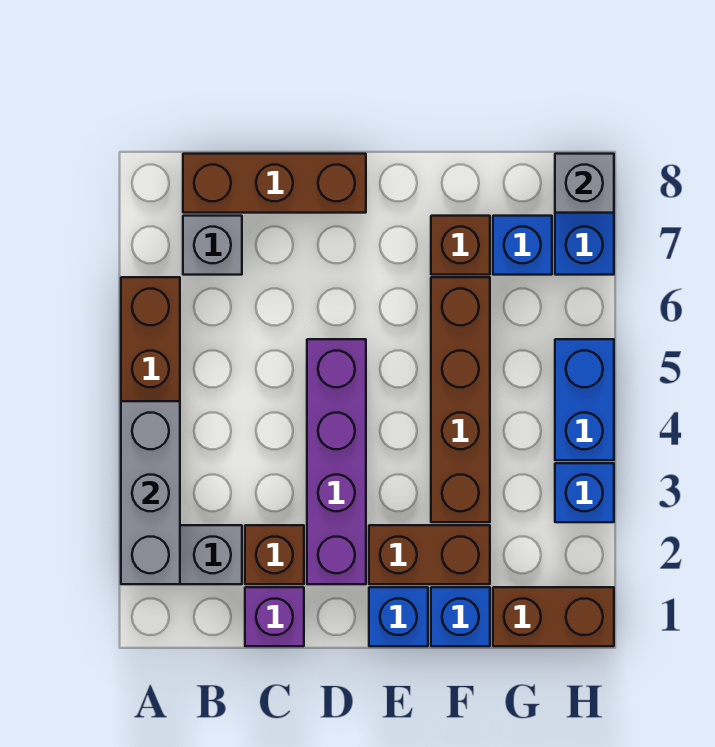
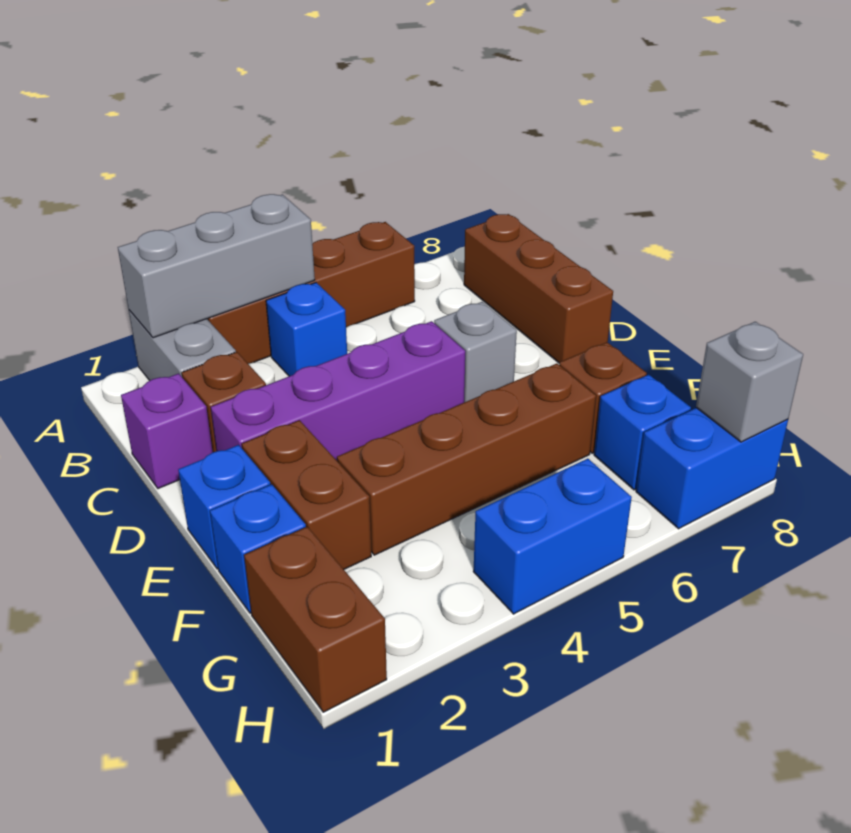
grey 1x1 brick [183,216,242,275] -> grey 1x1 brick moved to [434,302,517,402]
blue 1x1 brick [555,463,614,522] -> blue 1x1 brick moved to [266,283,347,376]

